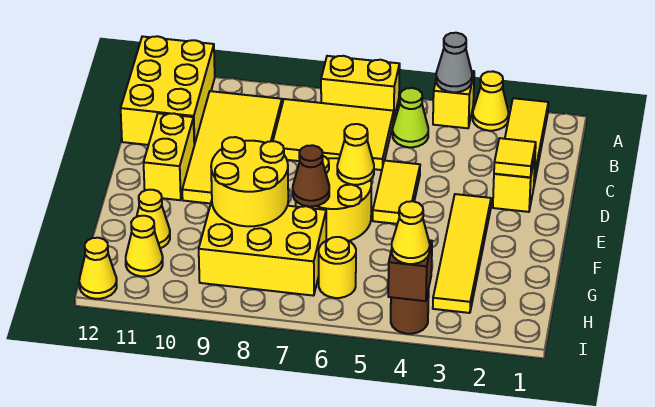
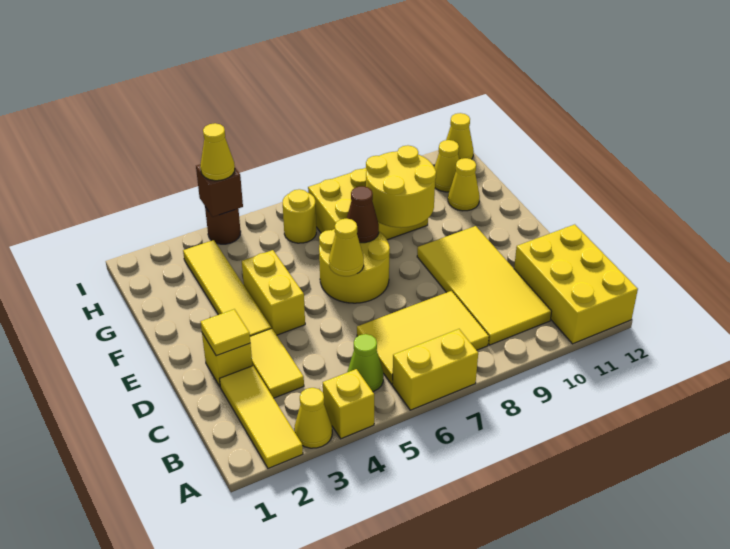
grey 1x1 cone [436,33,472,92] -> none
yellow 1x2 tile [373,160,420,224] -> yellow 1x2 tile moved to [250,328,304,398]
yellow 1x2 brick [144,113,194,200] -> yellow 1x2 brick moved to [242,250,305,335]

